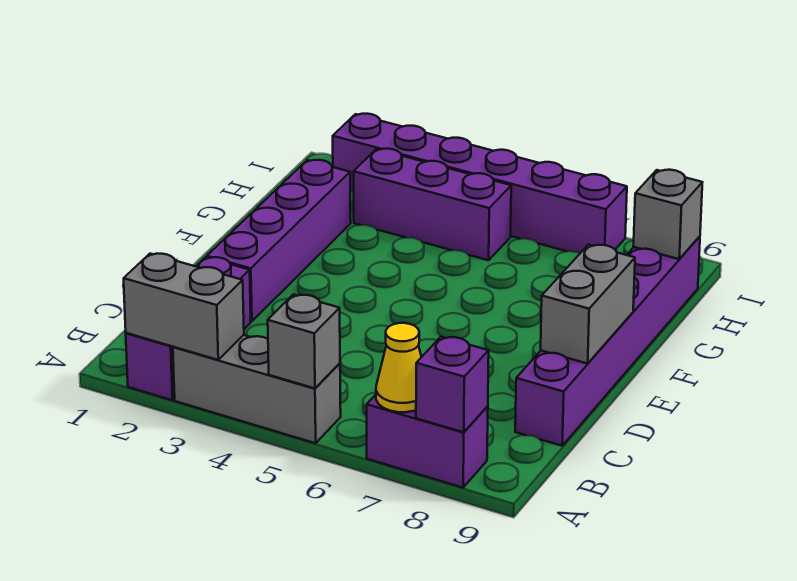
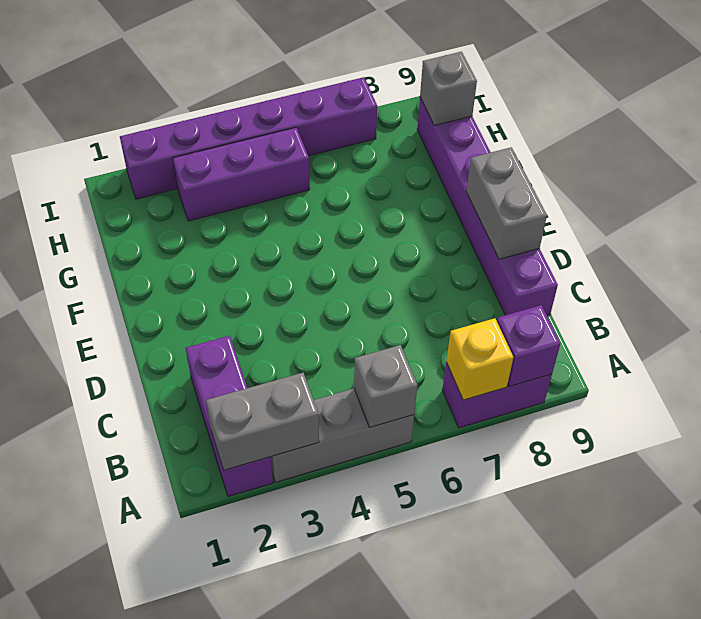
yellow 1x1 cone [376,323,421,412] -> yellow 1x1 brick [446,318,513,400]
purple 1x4 brick [207,160,351,321] -> none

